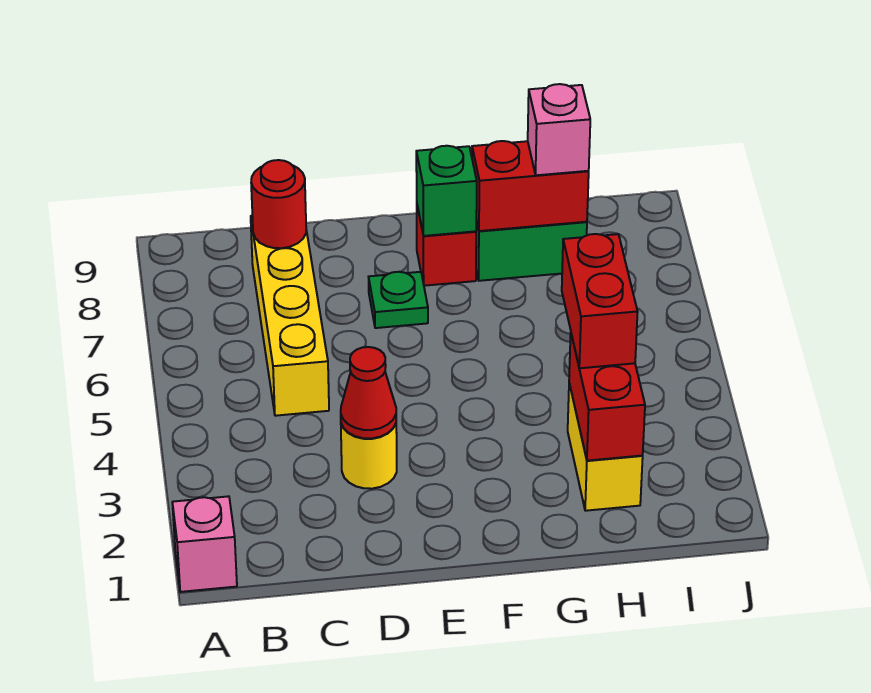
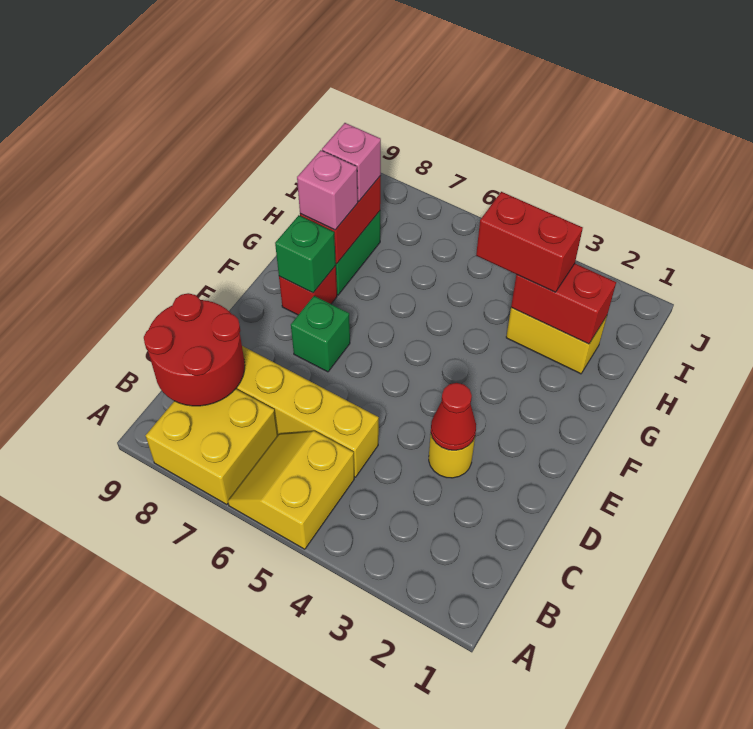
pink 1x1 brick [172,496,237,592] -> pink 1x1 brick moved to [297,150,358,230]
none -> yellow 2x2 slope [228,431,354,549]
none -> yellow 2x2 brick [146,389,278,505]
red 1x1 round brick [251,160,306,248] -> red 2x2 round brick [144,293,245,406]
green 1x1 plate [369,272,428,328] -> green 1x1 brick [291,296,350,372]

